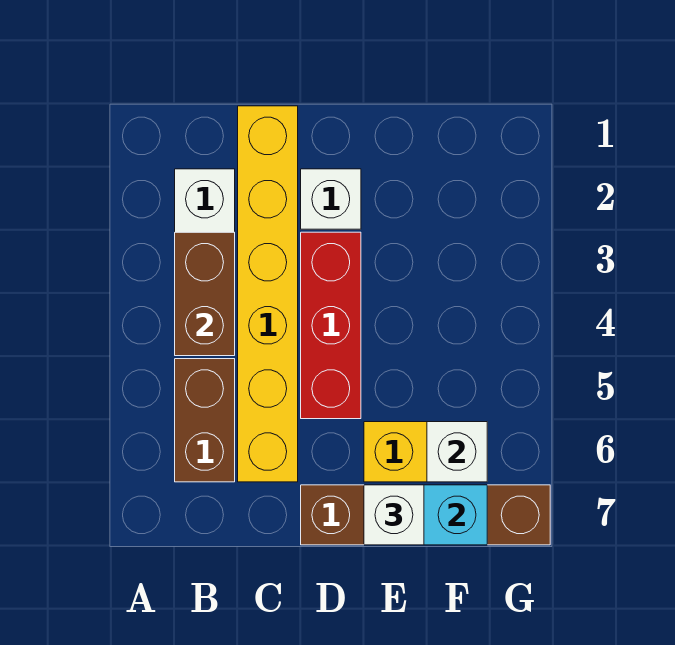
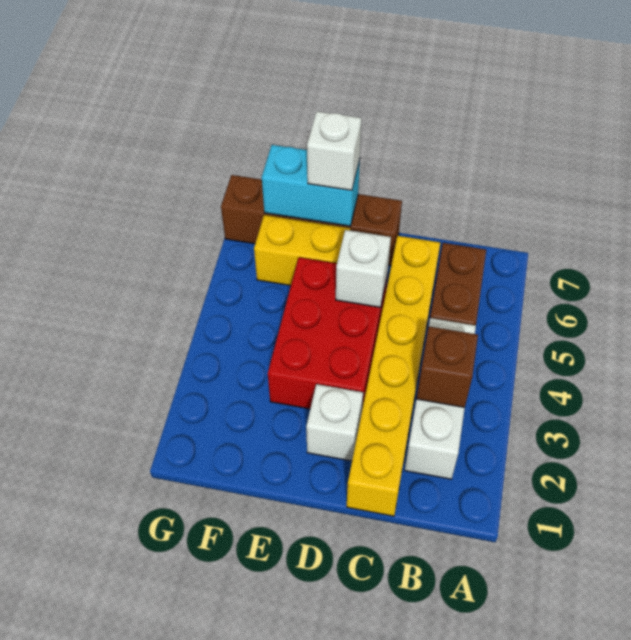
brown 1x2 brick [175,232,235,356] -> brown 1x1 brick [417,326,478,407]
red 1x3 brick [301,232,361,419] -> red 2x3 brick [268,257,388,409]
white 1x1 brick [427,422,487,482] -> white 1x1 brick moved to [336,230,391,307]

